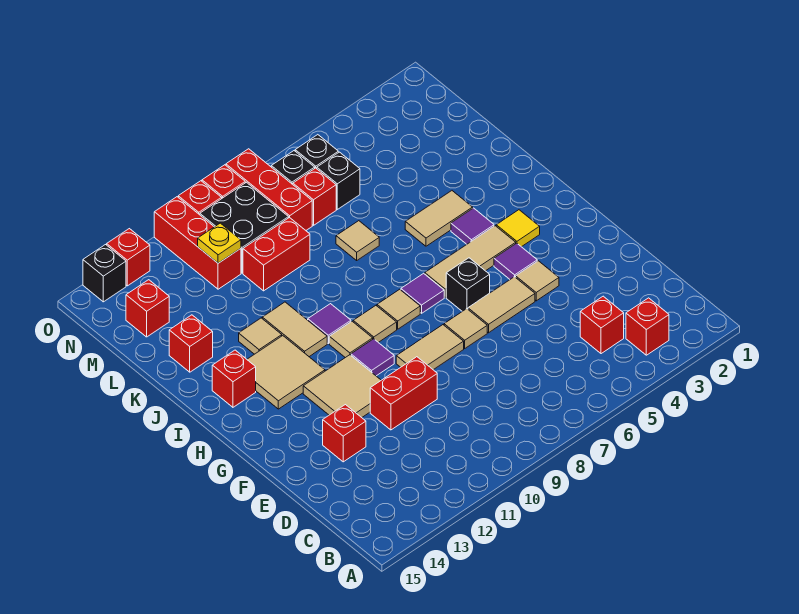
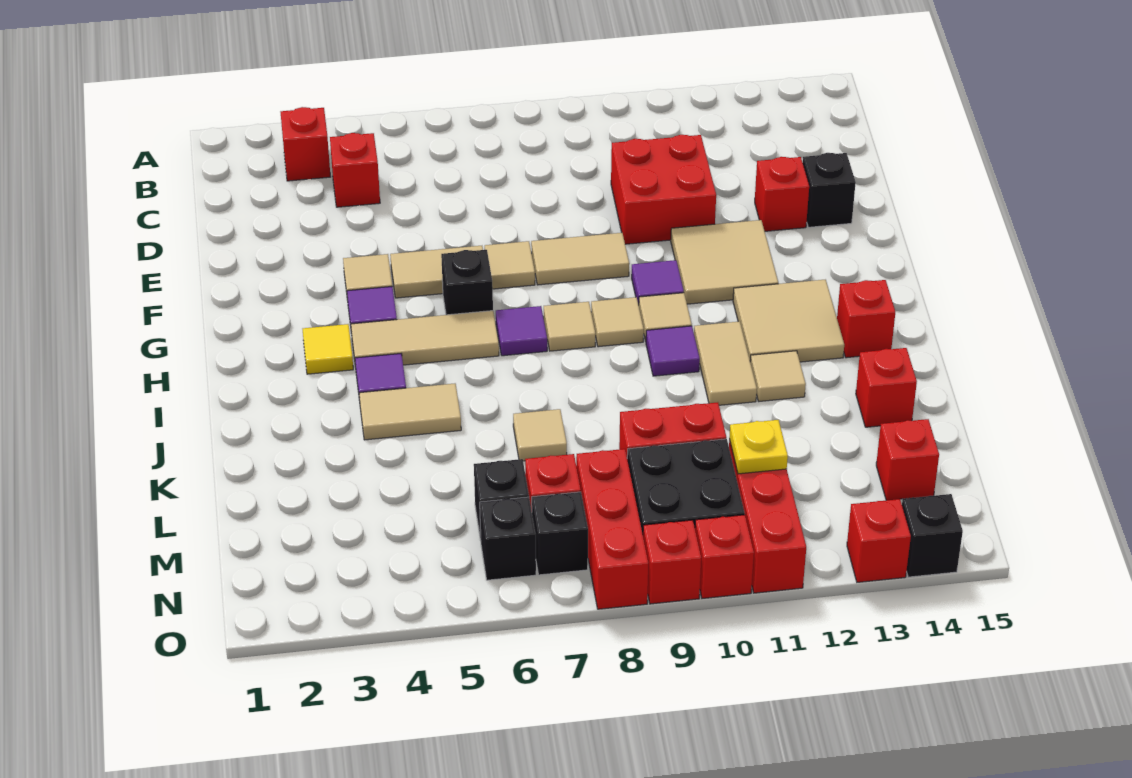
red 1x2 brick [370,357,437,430] -> red 2x2 brick [611,135,716,244]
none -> black 1x1 brick [803,153,856,227]

